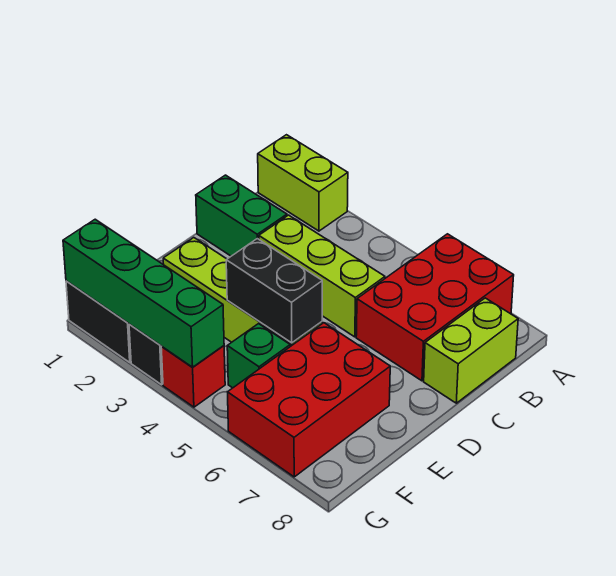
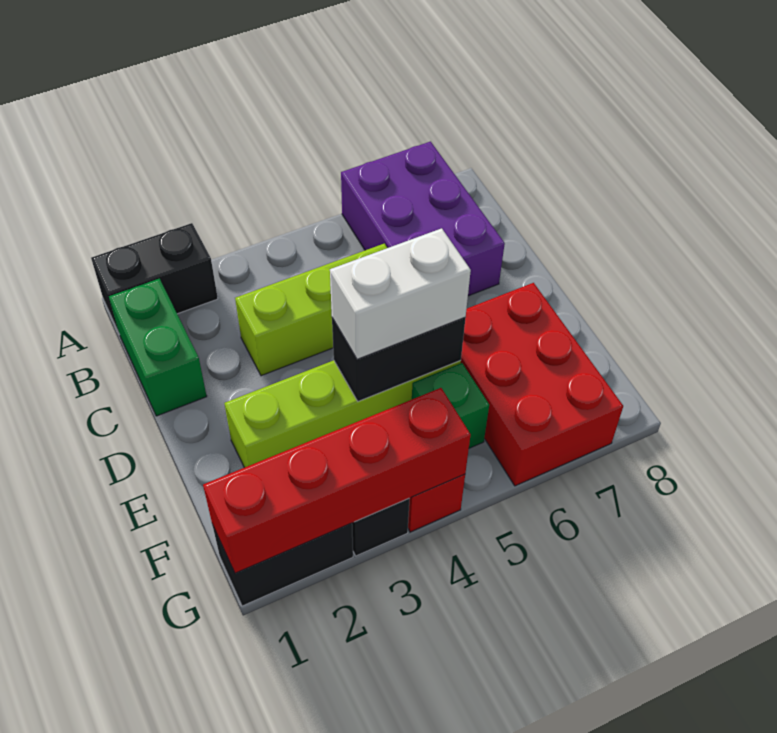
lime 1x2 brick [258,135,348,231] -> black 1x2 brick [91,223,218,332]
red 2x3 brick [356,234,514,381] -> purple 2x3 brick [341,142,505,296]
lime 1x2 brick [424,298,518,403] -> none
green 1x2 brick [196,175,287,256] -> green 1x2 brick turned to [109,279,207,416]
none -> white 1x2 brick [330,228,471,359]
green 1x4 brick [63,219,224,367] -> red 1x4 brick [203,388,471,573]

